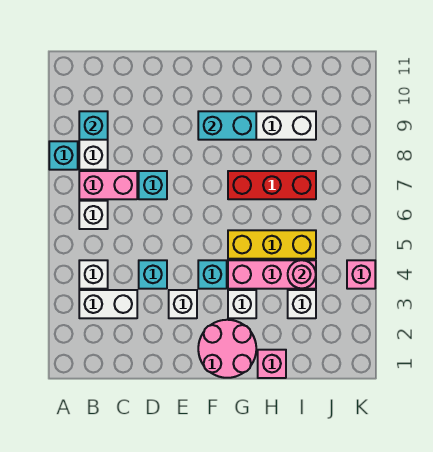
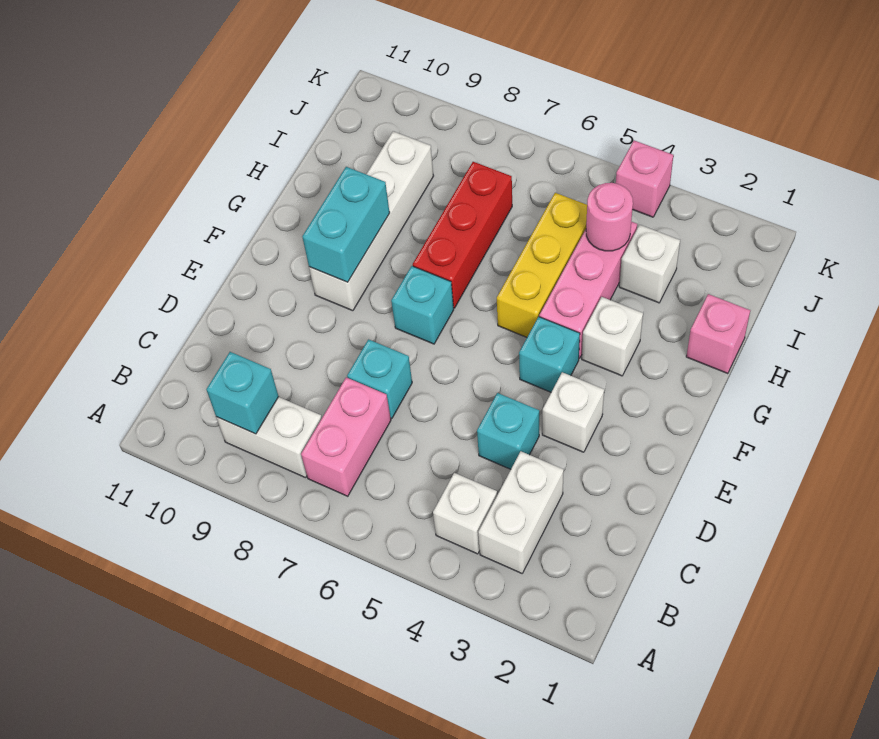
cyan 1x1 brick [49,141,78,170] -> cyan 1x1 brick moved to [391,266,454,344]
white 1x1 brick [79,201,108,229] -> none
pink 2x2 round brick [198,320,256,378] -> none

